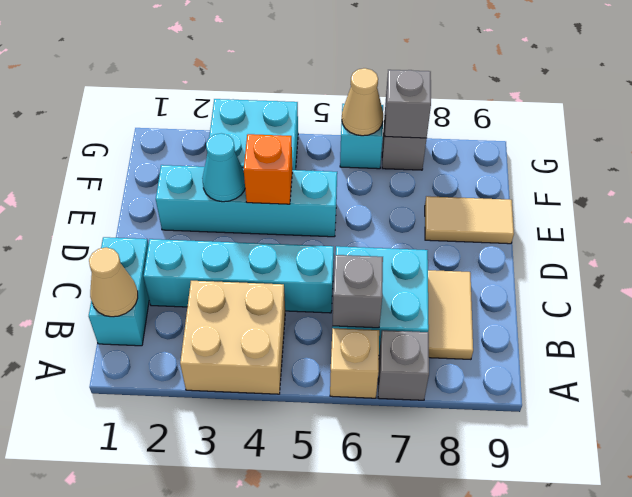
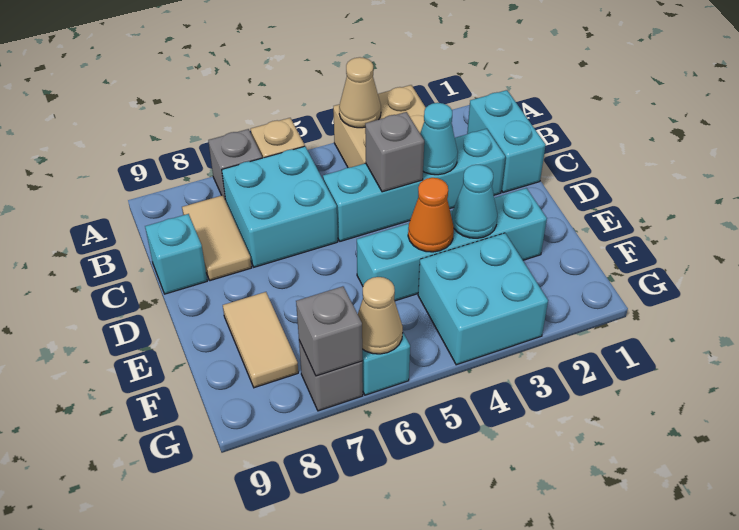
tan 1x1 cone [89,247,138,317] -> tan 1x1 cone moved to [339,57,381,128]
grey 1x1 brick [333,255,383,328] -> grey 1x1 brick moved to [365,112,424,192]
none -> cyan 1x1 cone [420,103,458,175]
none -> cyan 1x1 brick [145,214,207,294]
orange 1x1 brick [244,134,292,204] -> orange 1x1 cone [408,178,454,252]
tan 1x2 tile [425,196,514,244] -> tan 1x2 tile turned to [223,292,298,388]

